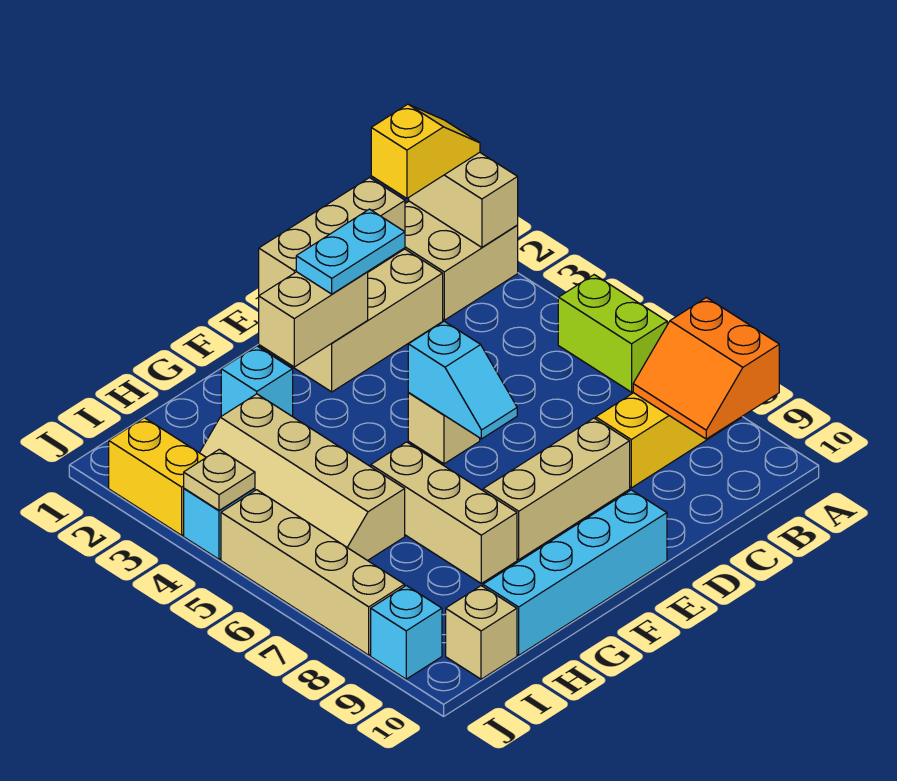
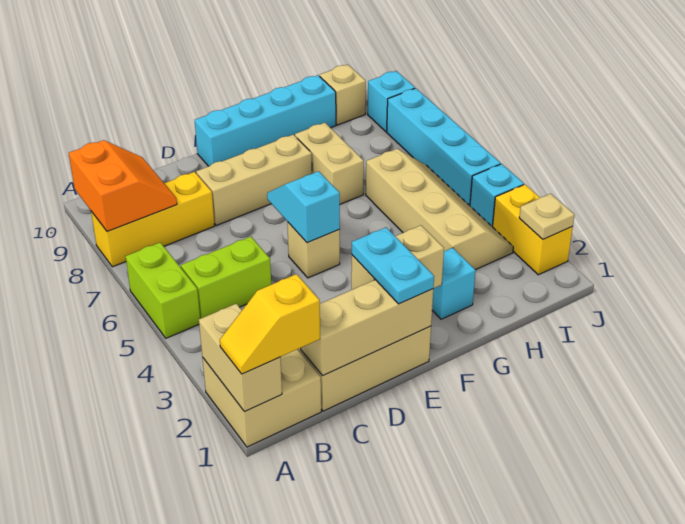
none -> lime 1x2 brick [181,237,271,319]
cyan 1x2 plate [296,209,405,294] -> cyan 1x2 plate turned to [352,227,434,304]
tan 1x3 brick [371,442,517,583] -> tan 1x2 brick [295,123,364,204]
tan 1x1 plate [184,449,255,510] -> tan 1x1 plate moved to [519,194,574,239]
tan 1x4 brick [221,490,405,655] -> cyan 1x4 brick [387,88,501,206]

